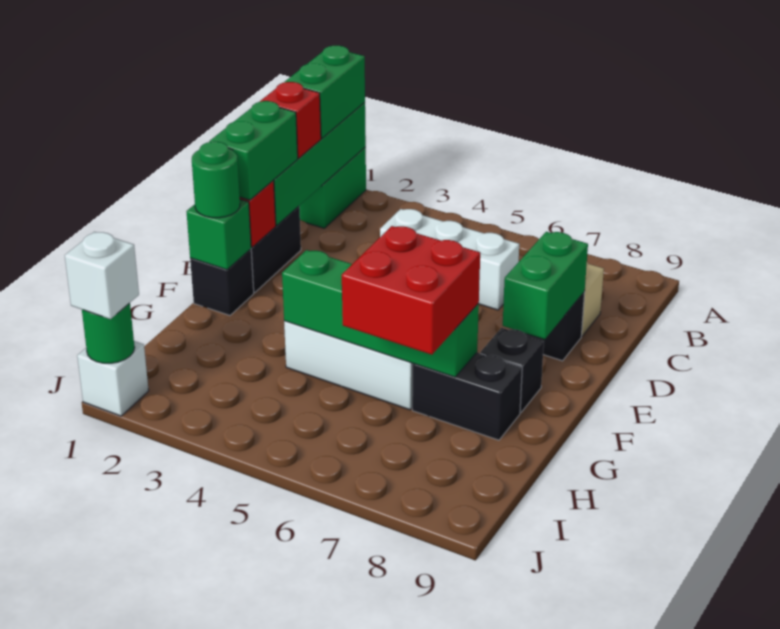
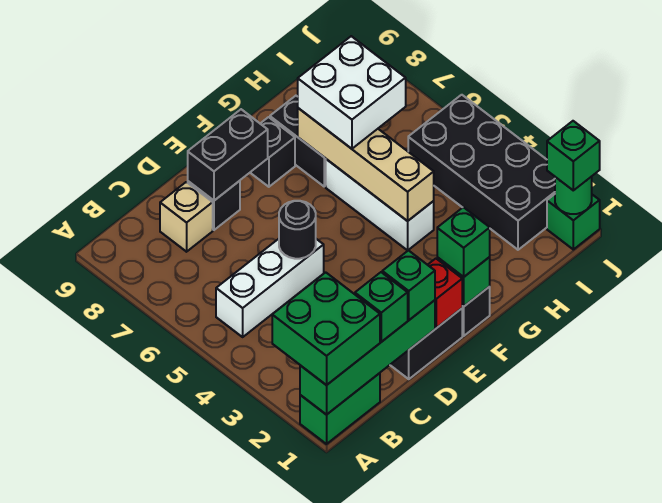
green 1x2 brick [285,45,365,138] -> green 2x2 brick [272,272,380,385]
red 1x1 brick [260,82,321,158] -> green 1x1 brick [355,272,408,342]
white 1x3 brick [380,209,519,310] -> white 1x3 brick turned to [216,239,324,337]
green 1x2 brick [209,101,298,200] -> green 1x1 brick [382,250,435,320]
none -> black 1x1 round brick [279,201,316,259]
green 1x2 brick [503,232,588,339] -> black 1x2 brick [188,109,268,200]
green 1x1 round brick [192,142,240,218] -> green 1x1 brick [437,207,490,277]
green 1x4 brick [282,250,479,377] -> tan 1x4 brick [298,108,434,221]
red 2x2 brick [342,226,480,355] -> white 2x2 brick [298,36,406,149]
none -> black 2x4 brick [408,95,555,250]
white 1x1 brick [77,341,149,416] -> green 1x1 brick [547,194,600,249]
white 1x1 brick [65,232,139,319] -> green 1x1 brick [547,121,600,190]

